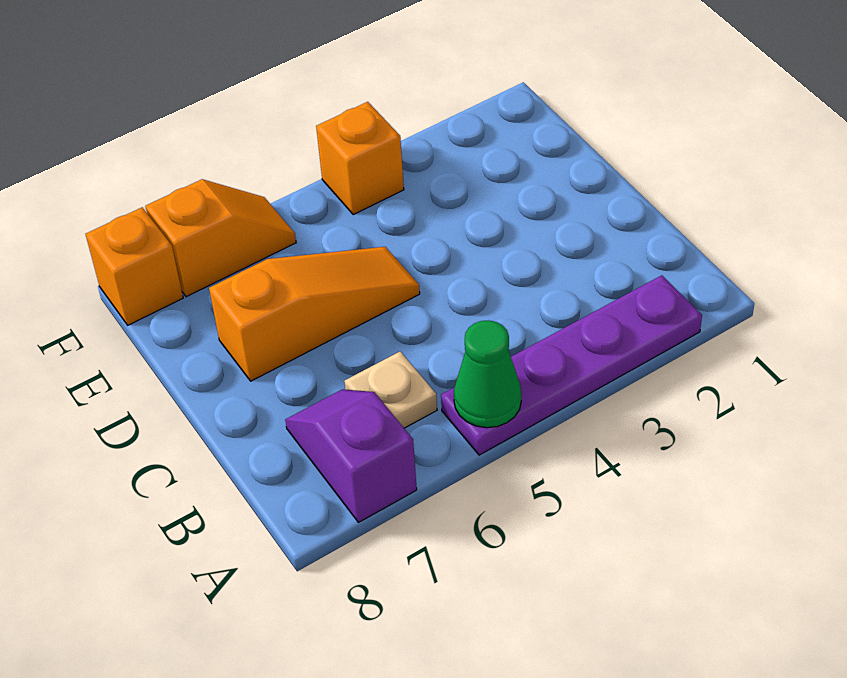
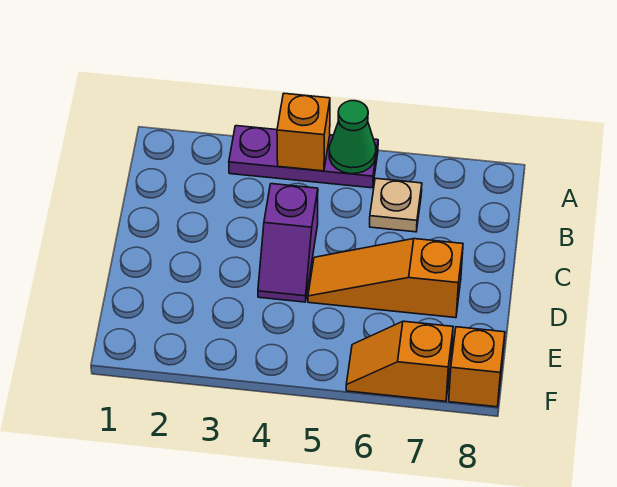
purple 1x4 plate [441,275,702,455] -> purple 1x3 plate [229,126,378,188]
purple 1x2 slope [285,389,417,522] -> purple 1x2 slope moved to [258,184,318,302]
orange 1x1 brick [316,102,404,215] -> orange 1x1 brick moved to [277,93,330,171]

